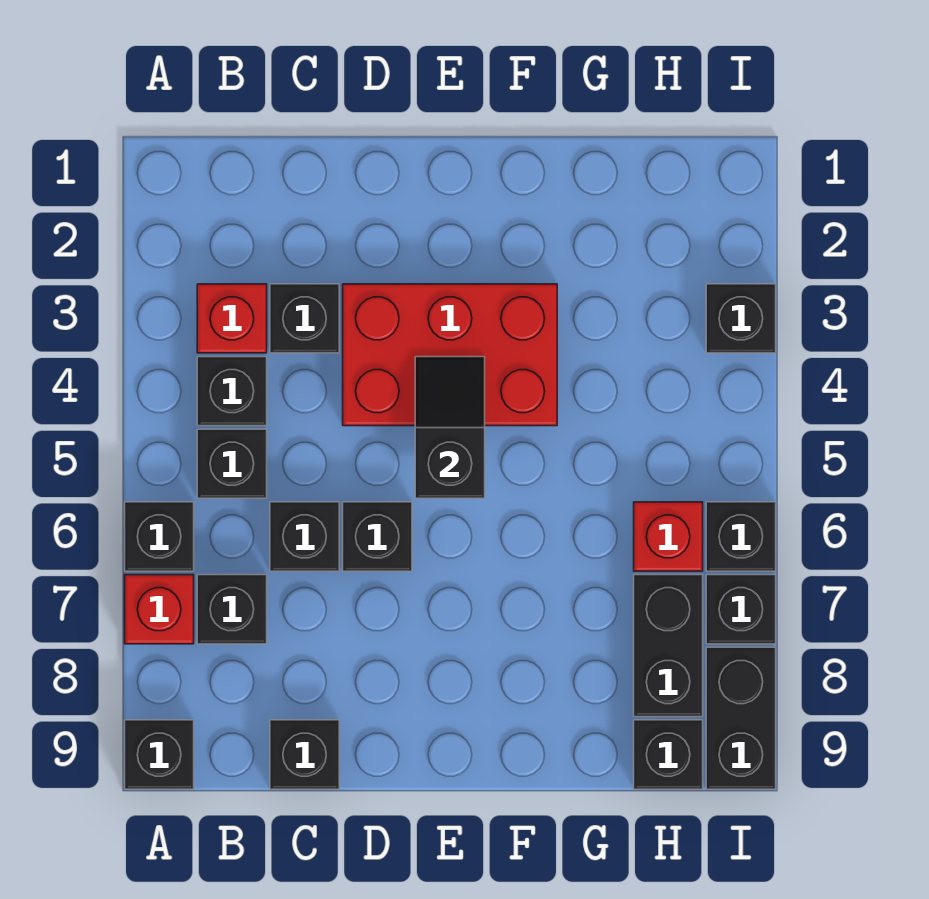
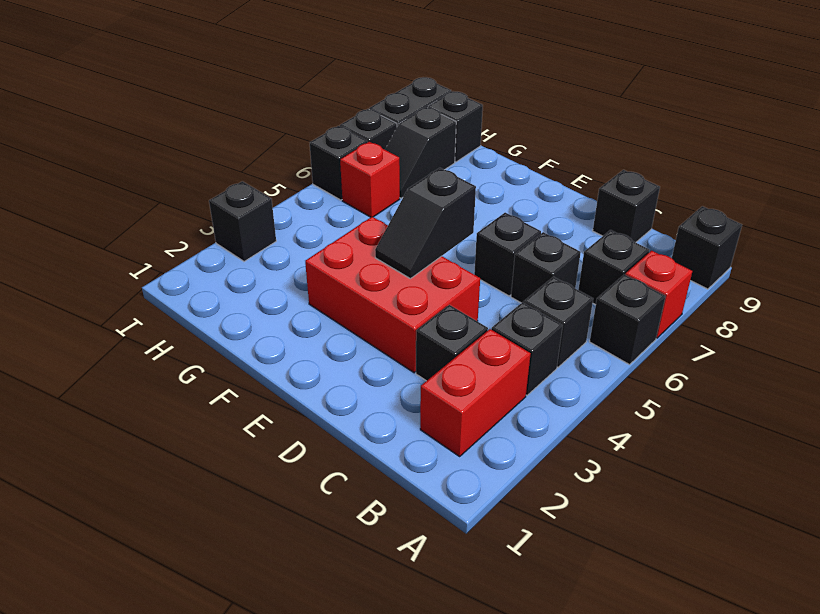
red 1x1 brick [197,284,267,353] -> red 1x2 brick [420,329,531,456]
black 1x2 brick [634,575,703,717] -> black 1x2 slope [385,107,456,198]

